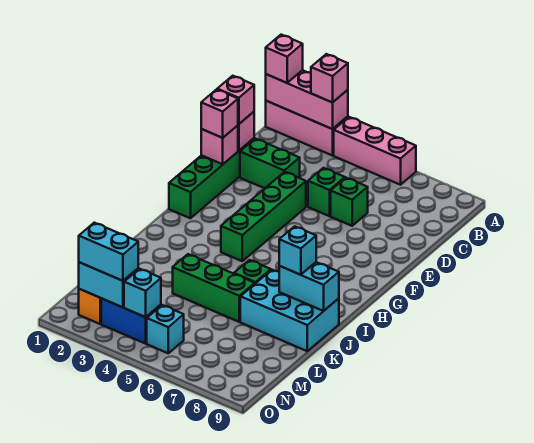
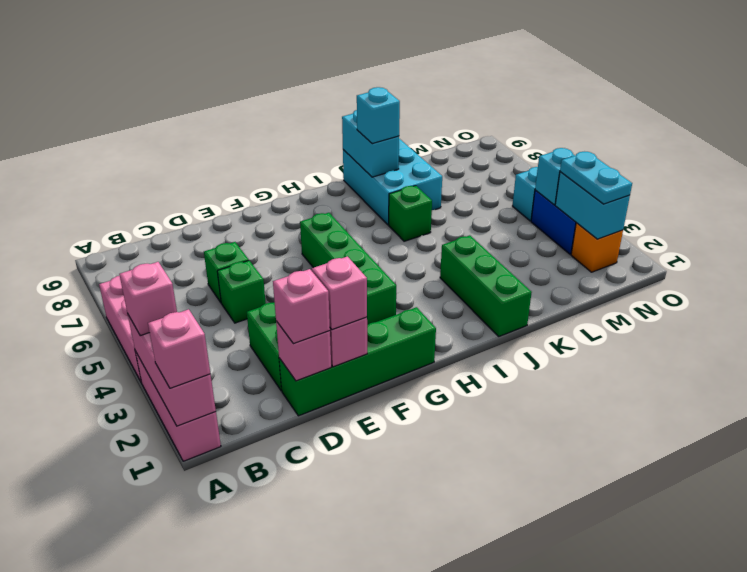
green 1x4 brick [221,172,306,261] -> green 1x4 brick turned to [300,213,396,325]
green 1x3 brick [173,254,255,322] -> green 1x3 brick moved to [440,235,532,336]
cyan 1x2 brick [79,223,138,281] -> cyan 1x2 plate [560,152,632,204]

